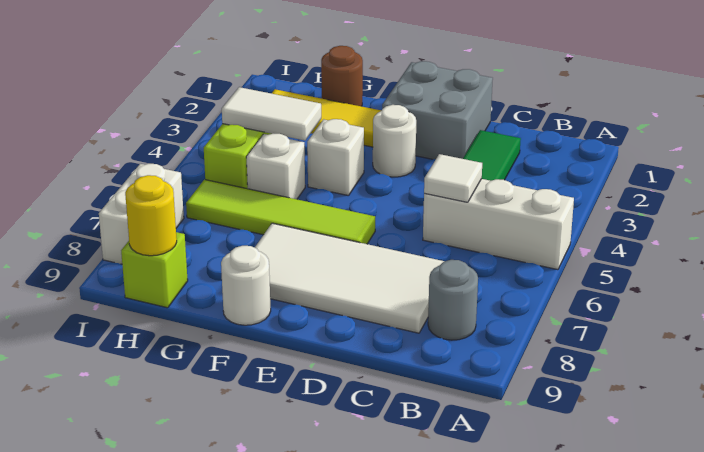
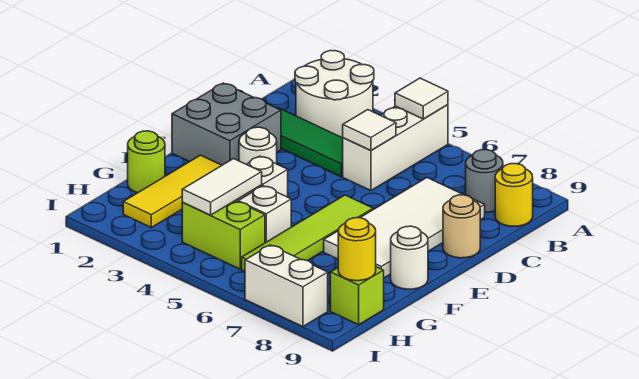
none -> white 2x2 round brick [295,51,374,138]
none -> white 1x1 tile [395,78,448,119]
none -> yellow 1x1 round brick [495,164,533,226]
none -> tan 1x1 round brick [443,195,480,258]
brown 1x1 round brick [321,46,363,106] -> lime 1x1 round brick [128,131,165,193]

